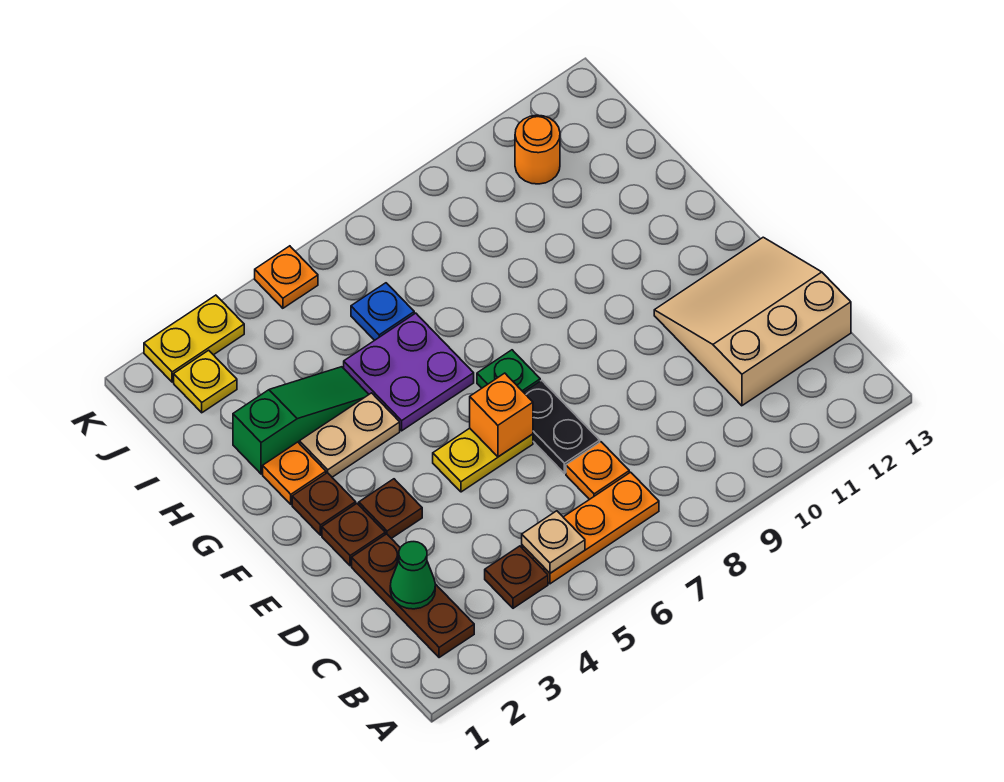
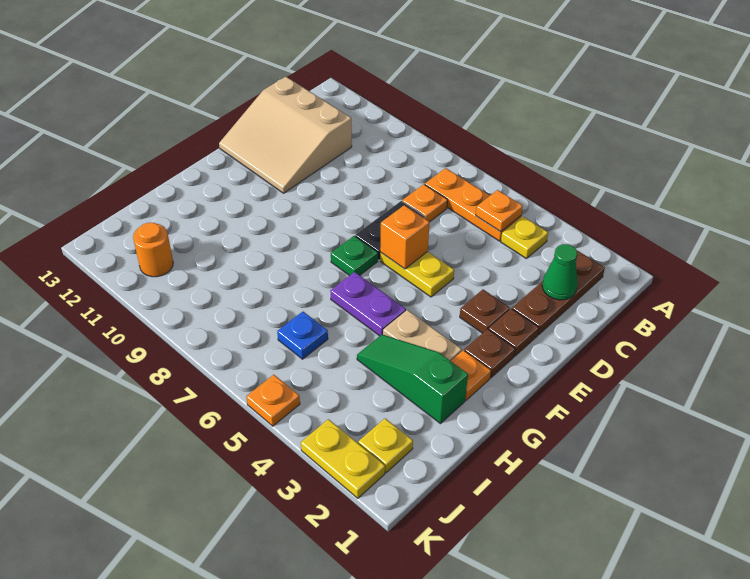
brown 1x1 plate [485,546,548,608] -> yellow 1x1 plate [501,216,548,258]
tan 1x1 plate [522,511,585,573] -> orange 1x1 plate [476,190,523,232]
purple 2x2 plate [344,313,474,431] -> purple 1x2 plate [330,272,406,336]

